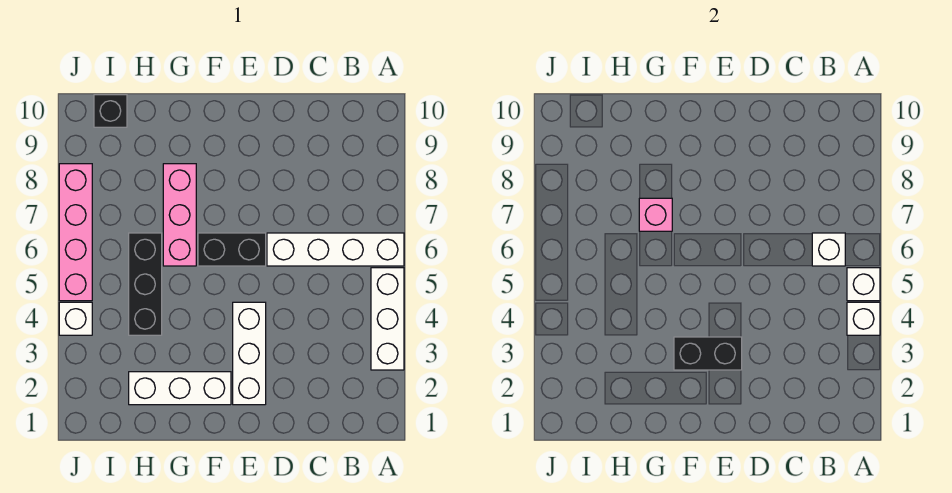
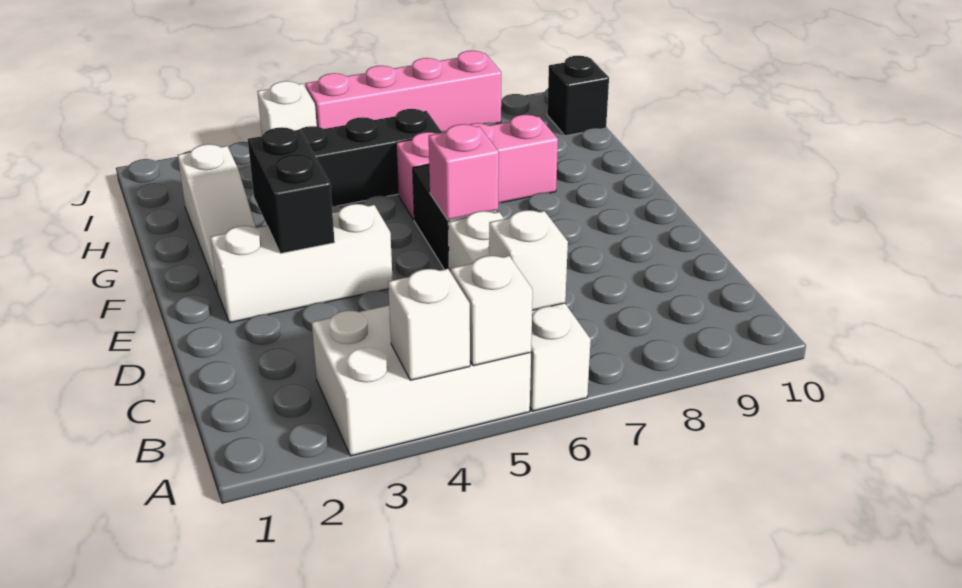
white 1x3 brick [371,268,404,370] -> white 2x3 brick [312,305,531,456]
white 1x3 brick [129,372,231,405] -> white 1x3 slope [178,144,256,290]
pink 1x1 brick [639,198,672,231] -> pink 1x1 brick moved to [429,124,499,220]

